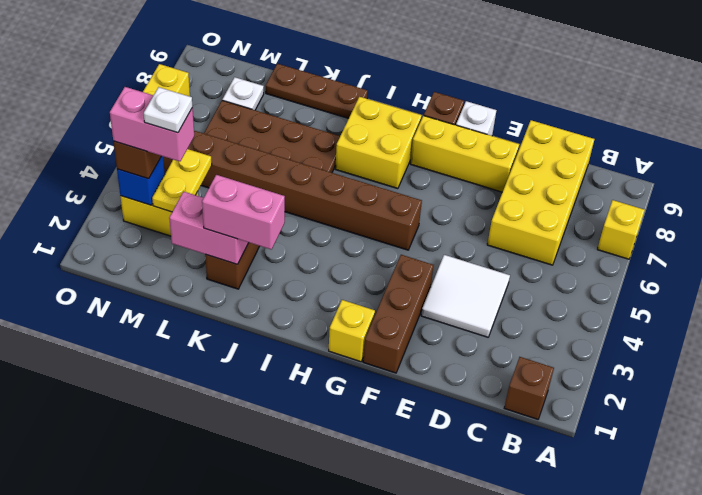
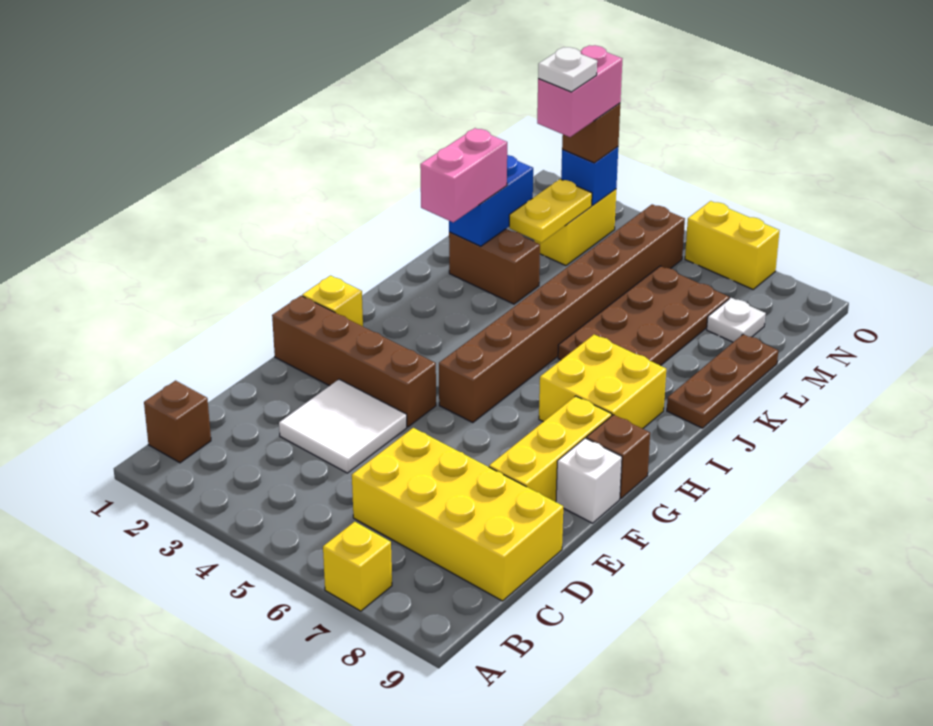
brown 1x3 brick [363,255,433,373] -> brown 1x4 brick [272,296,436,427]
pink 1x2 brick [169,192,249,264] -> blue 1x2 brick [449,155,533,247]
yellow 1x2 plate [152,149,212,212] -> yellow 1x2 plate turned to [509,179,592,243]

